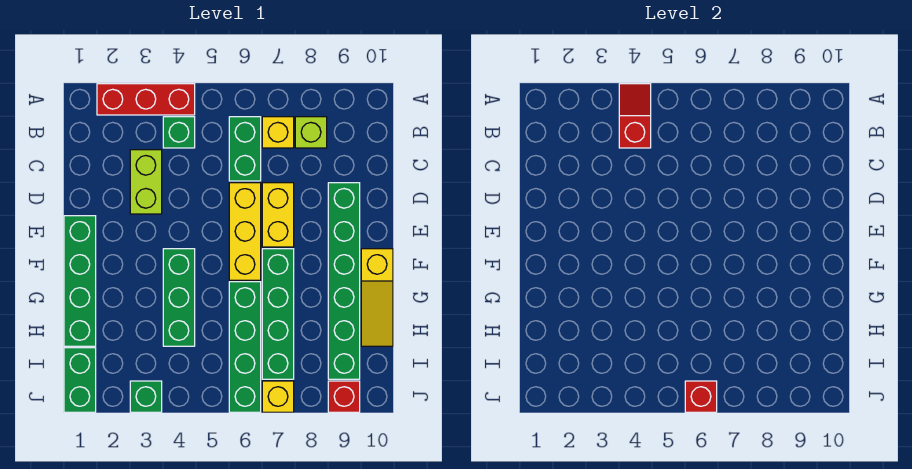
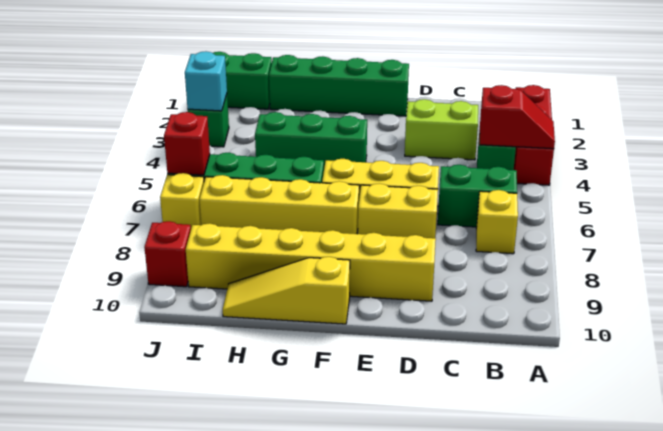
lime 1x1 brick [295,117,327,148] -> none
green 1x6 brick [328,183,360,379] -> yellow 1x6 brick [186,223,436,301]
green 1x4 brick [262,249,294,379] -> yellow 1x4 brick [199,175,359,234]
none -> cyan 1x1 brick [185,51,227,111]

